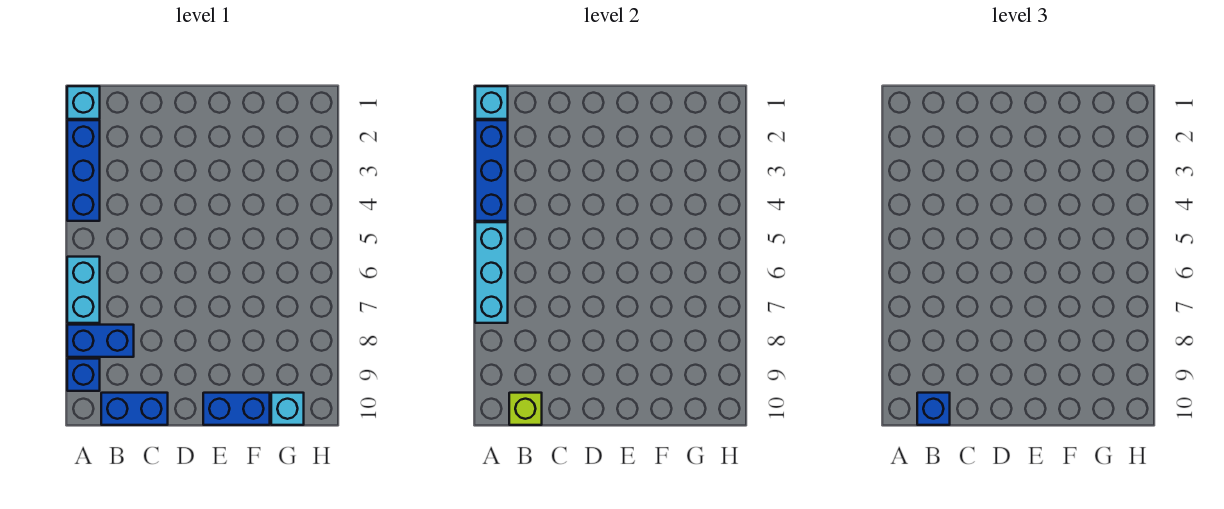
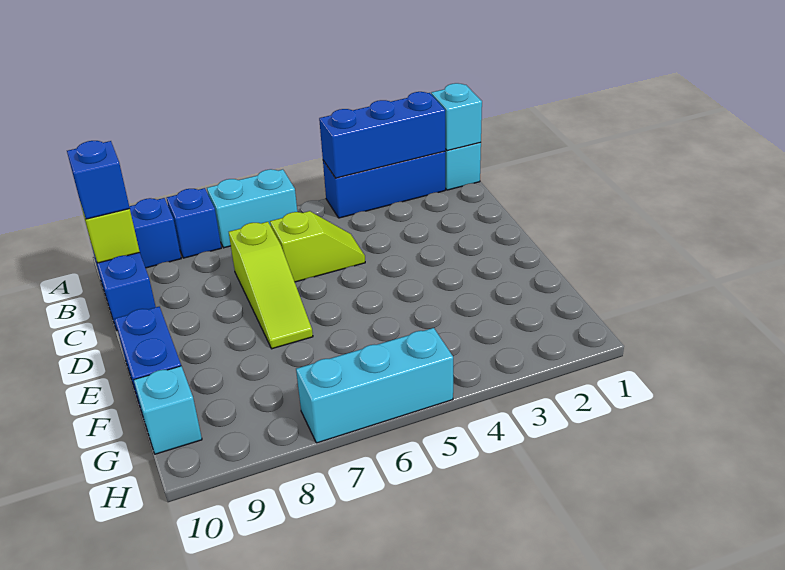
cyan 1x3 brick [475,222,508,323] -> cyan 1x3 brick moved to [296,328,453,443]
blue 1x2 brick [67,325,134,357] -> blue 1x1 brick [167,188,221,258]
none -> lime 1x2 slope [270,211,365,282]
none -> lime 1x3 slope [229,222,313,349]

